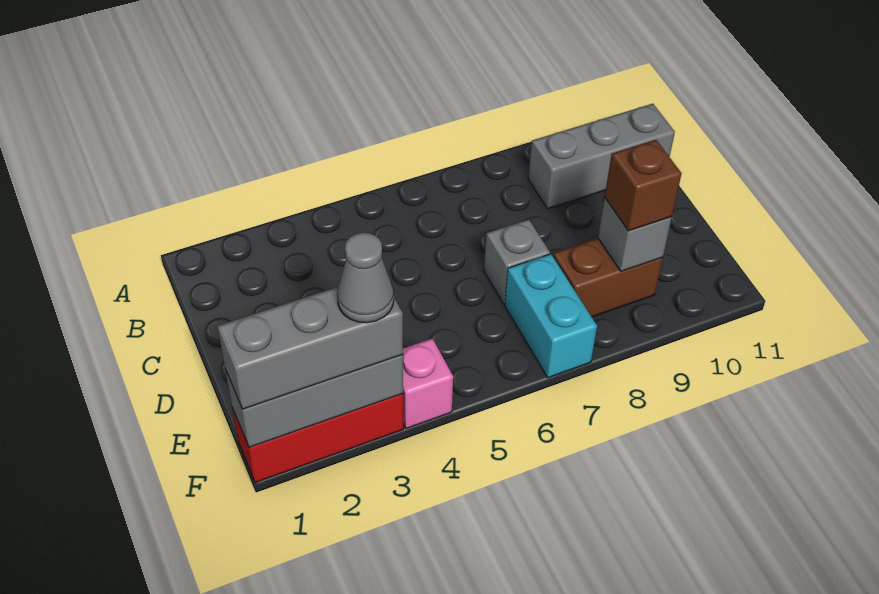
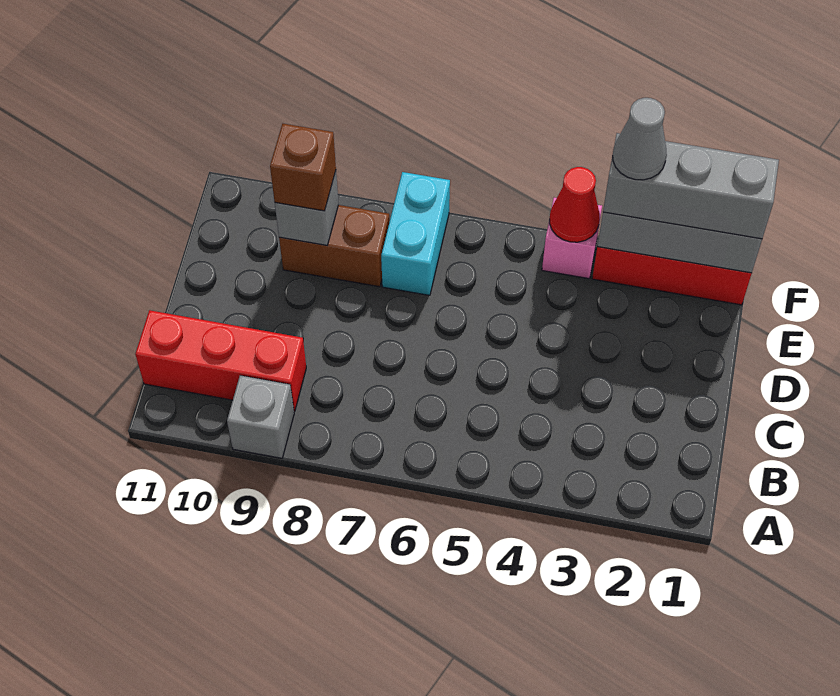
grey 1x3 brick [528,104,675,209] -> red 1x3 brick [135,310,306,411]
grey 1x1 brick [484,219,550,304] -> grey 1x1 brick moved to [227,375,294,458]
none -> red 1x1 cone [550,167,600,242]

